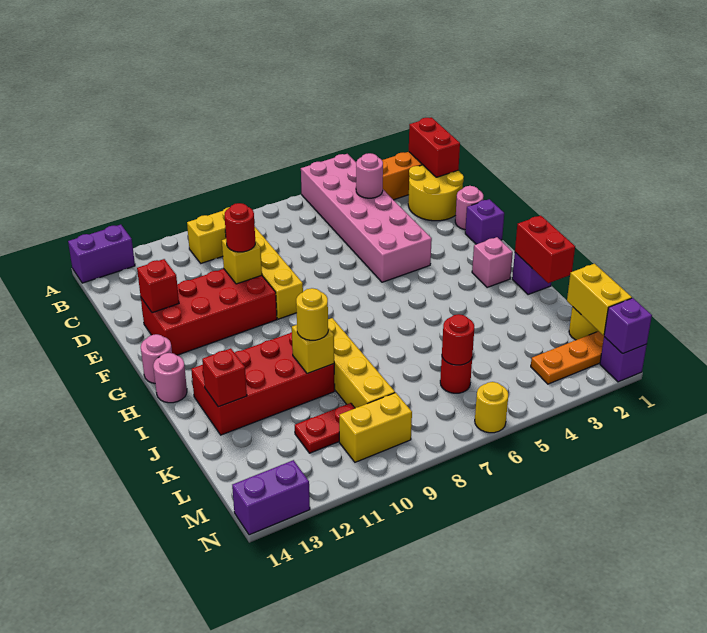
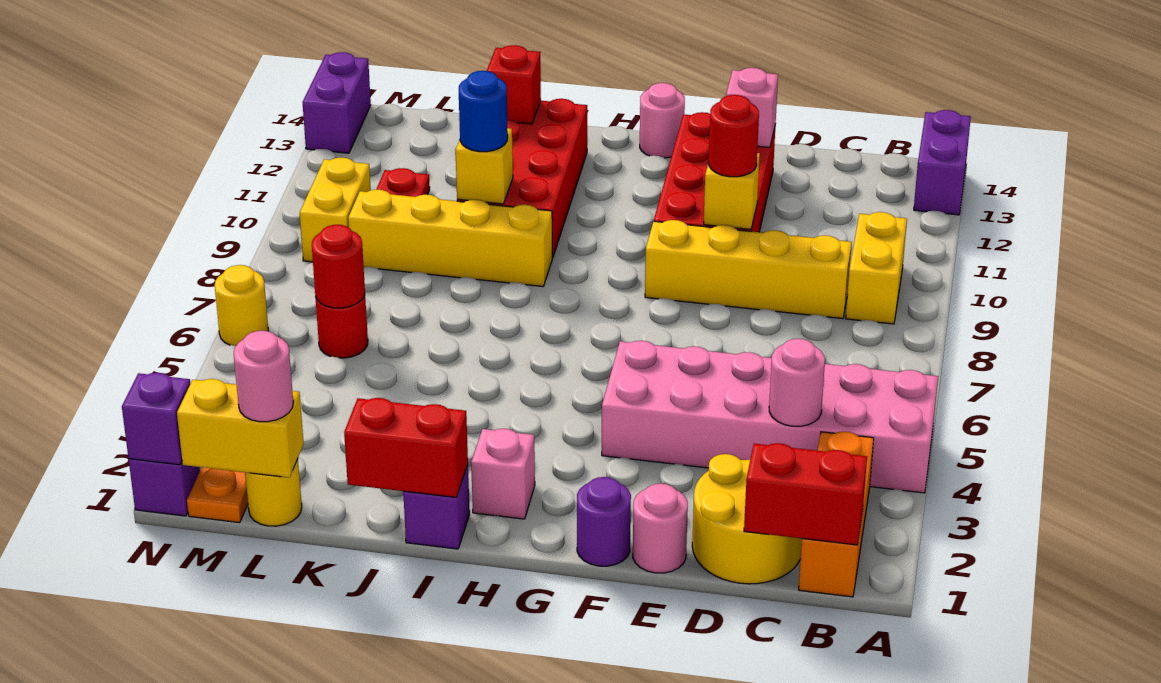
red 1x1 brick [137,259,179,313] -> pink 1x1 brick [726,68,778,147]
purple 1x1 brick [465,199,504,244] -> purple 1x1 round brick [577,477,631,566]
pink 1x1 round brick [153,353,187,403] -> pink 1x1 round brick moved to [234,331,293,422]
yellow 1x1 round brick [296,288,328,340] -> blue 1x1 round brick [459,71,508,152]

